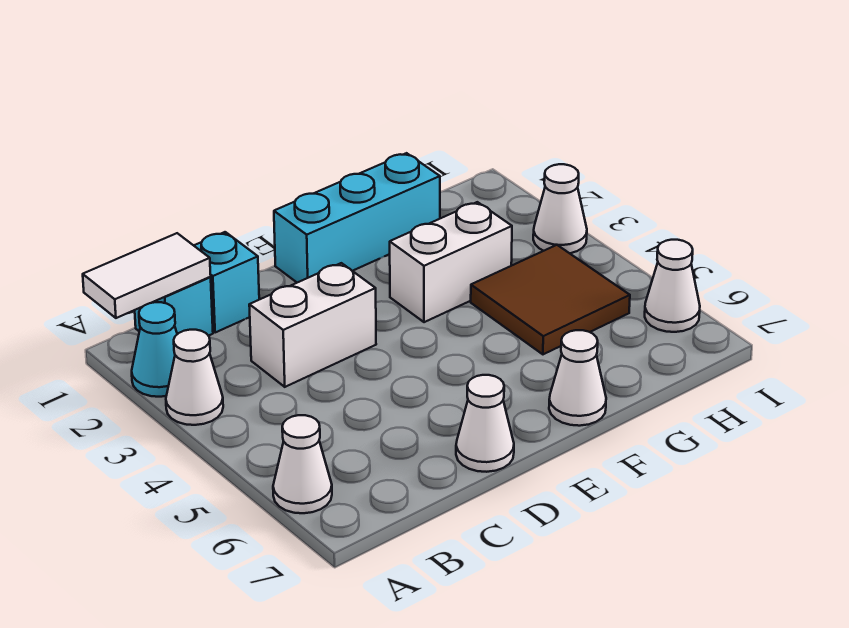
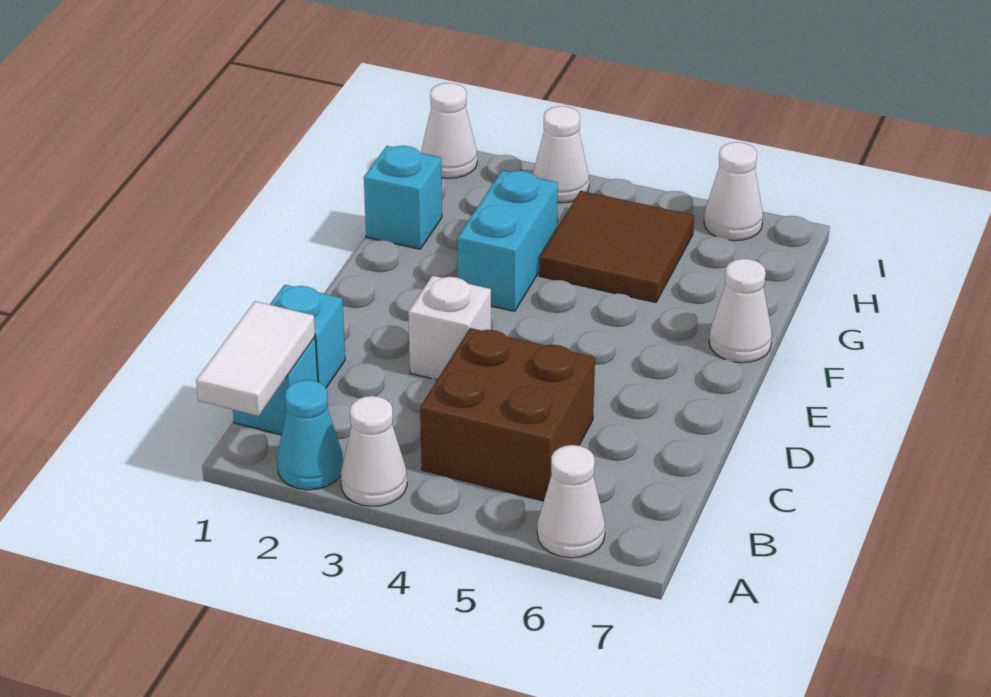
none -> brown 2x2 brick [420,328,595,501]
white 1x2 brick [249,263,376,387] -> white 1x1 brick [408,276,491,380]
white 1x1 cone [456,375,514,472] -> white 1x1 cone moved to [421,83,477,179]
cyan 1x3 brick [274,153,440,283] -> cyan 1x1 brick [364,146,442,249]
white 1x2 brick [390,202,512,322] -> cyan 1x2 brick [457,171,558,311]

